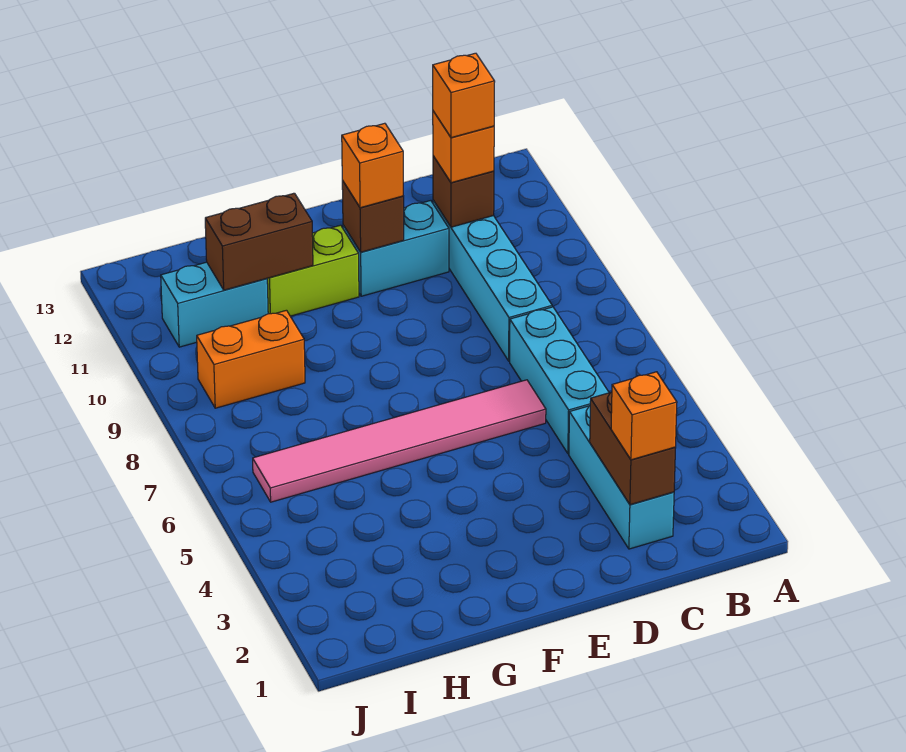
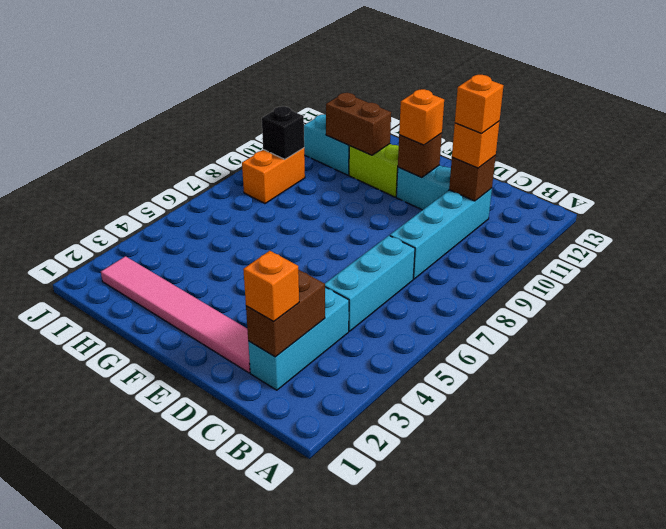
pink 1x6 tile [253,380,546,502] -> pink 1x6 tile moved to [101,256,250,373]
orange 1x2 brick [197,310,305,408] -> orange 1x2 brick turned to [242,148,305,204]
none -> black 1x1 brick [262,106,304,159]

